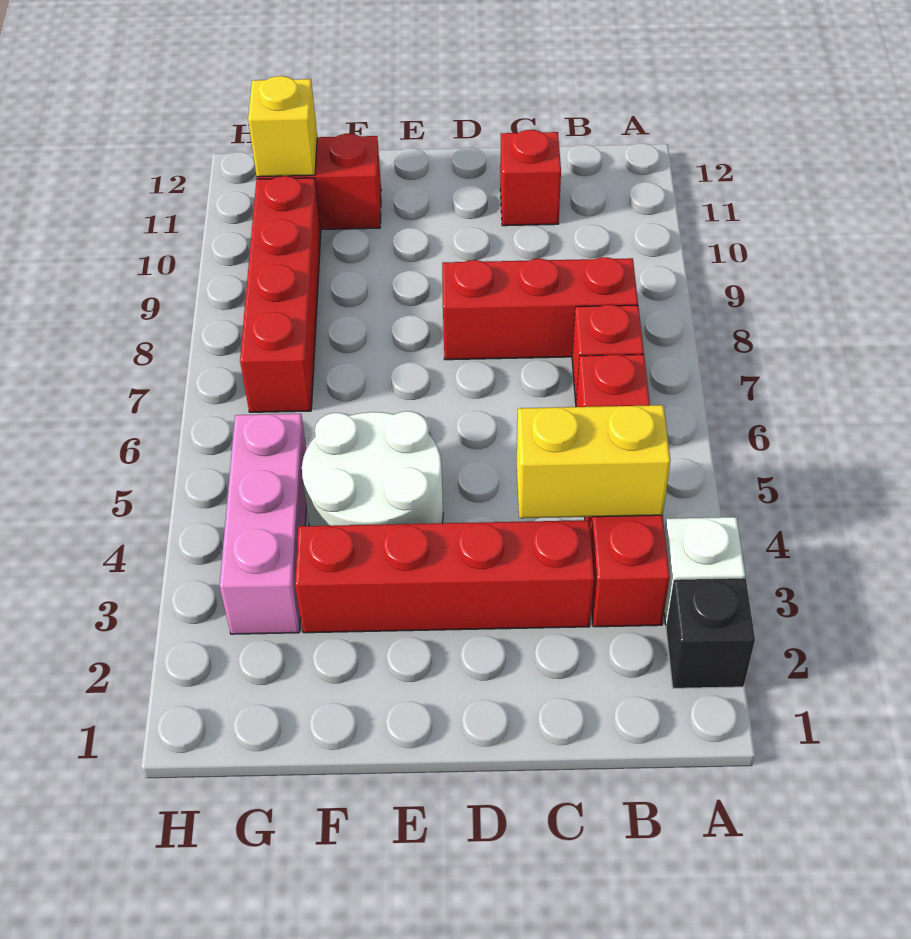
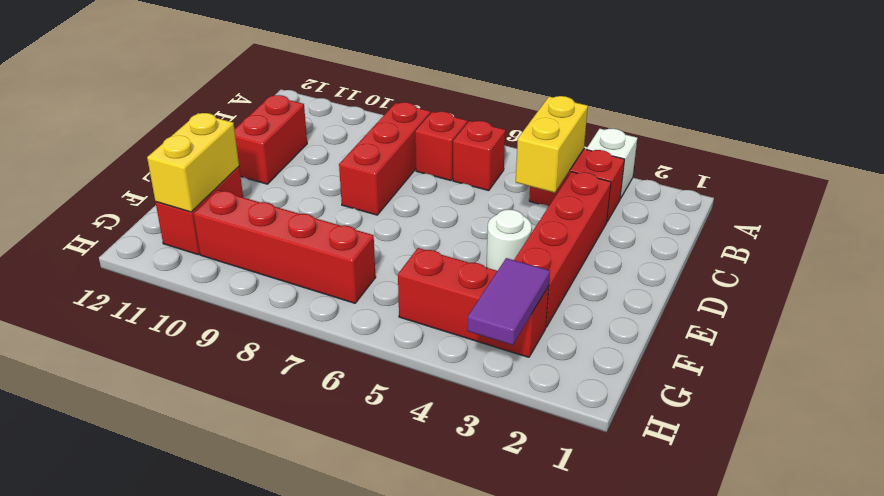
black 1x1 brick [666,578,755,688] -> none
red 1x1 brick [500,130,561,226] -> red 1x2 brick [234,95,307,184]
white 2x2 round brick [302,411,443,526] -> white 1x1 round brick [487,210,532,271]
pink 1x3 brick [220,414,306,634] -> red 1x3 brick [398,248,549,357]
none -> purple 1x2 tile [467,258,550,345]
yellow 1x1 brick [248,76,317,177] -> yellow 1x2 brick [147,113,239,212]

